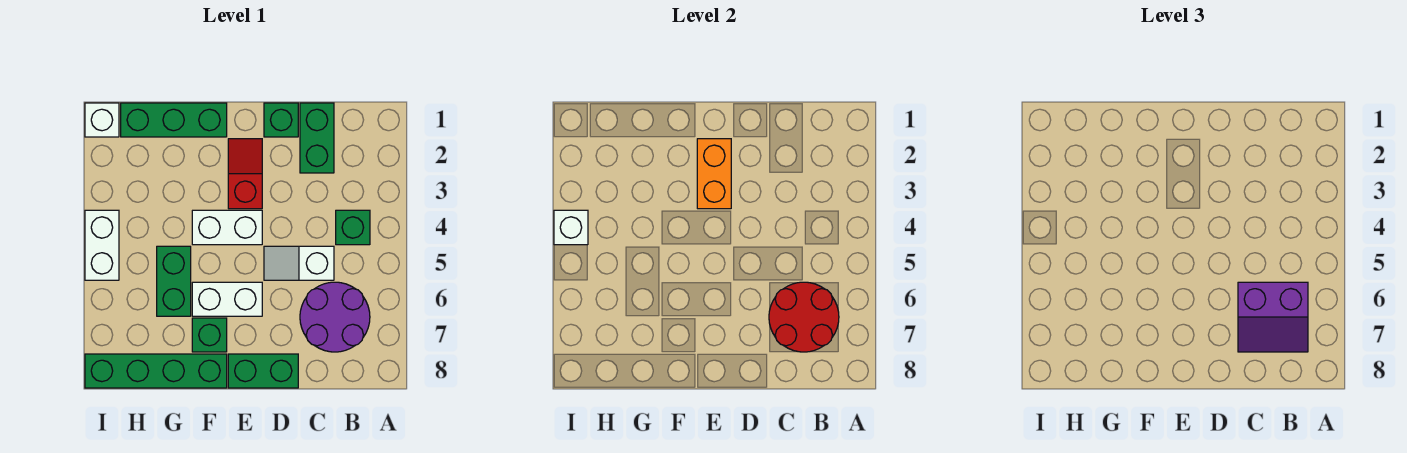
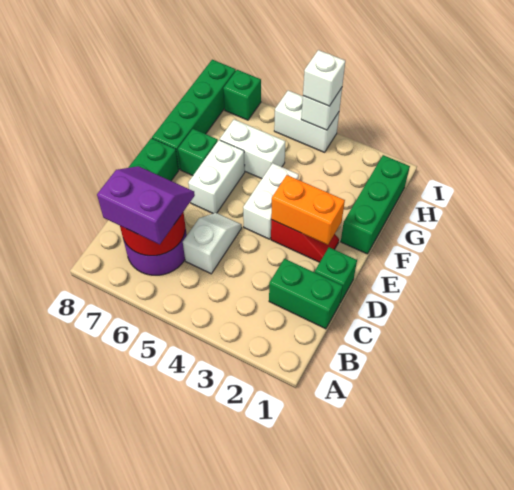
green 1x1 brick [336,210,370,245] -> green 1x1 brick moved to [223,70,261,120]
purple 2x2 slope [1238,282,1308,352] -> purple 2x2 slope turned to [97,166,195,244]
green 1x2 brick [157,246,191,316] -> white 1x2 brick [220,119,285,179]
white 1x1 brick [85,103,119,137] -> white 1x1 brick moved to [303,50,345,106]

